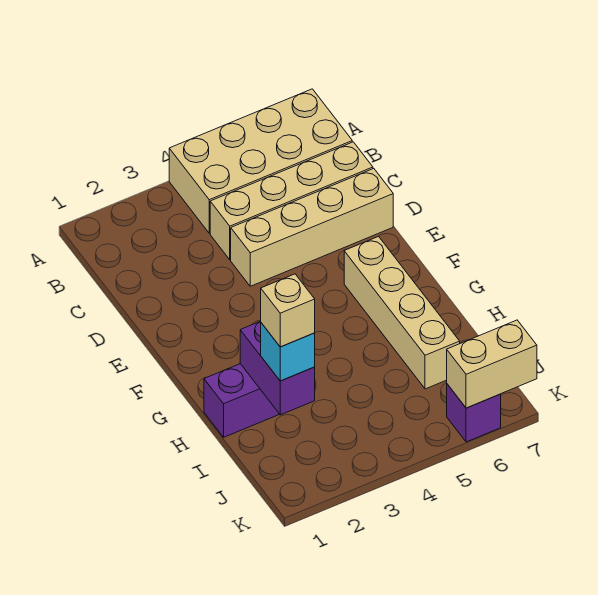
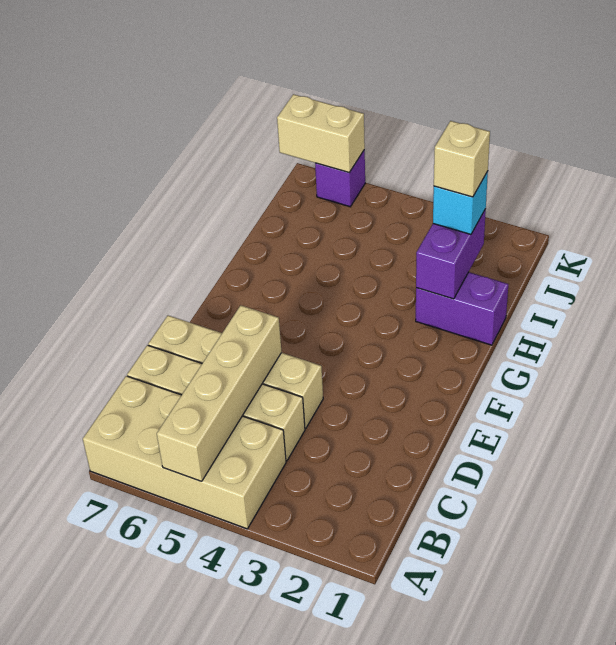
tan 1x4 brick [344,236,460,389] -> tan 1x4 brick moved to [157,305,282,481]

